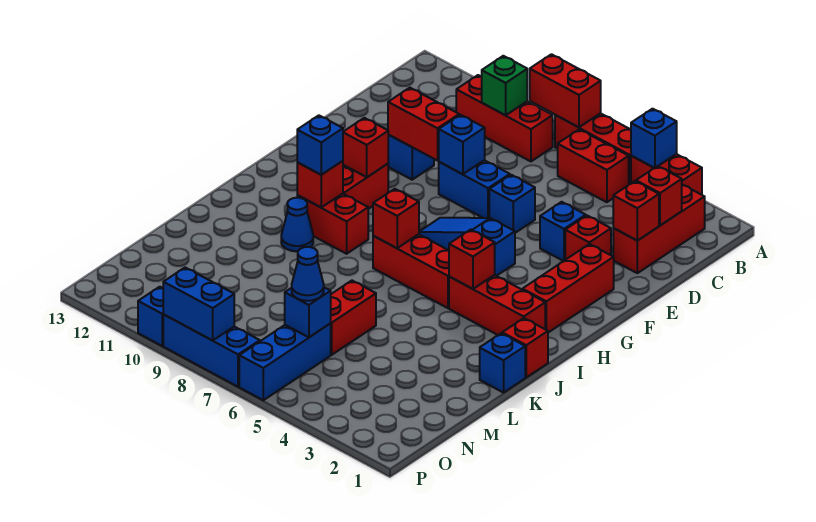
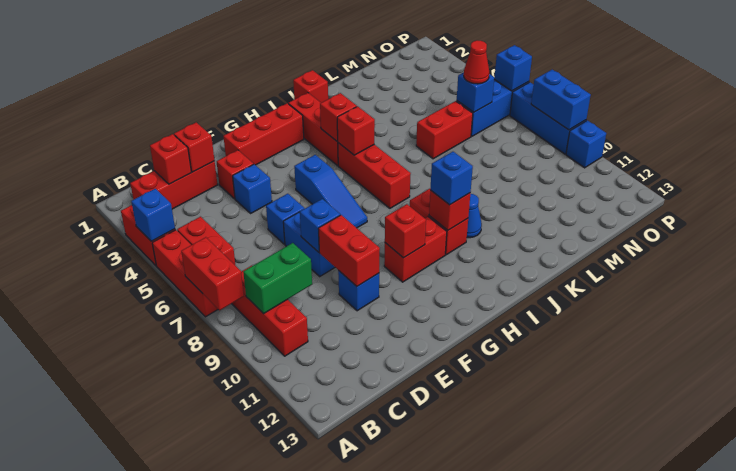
green 1x1 brick [482,56,527,115] -> green 1x2 brick [243,243,312,314]
red 1x1 brick [373,189,419,248] -> red 1x1 brick moved to [337,106,375,155]
blue 1x1 brick [480,333,525,393] -> blue 1x1 brick moved to [494,45,532,91]
blue 1x1 cone [292,247,324,301] -> red 1x1 cone [464,40,489,84]

